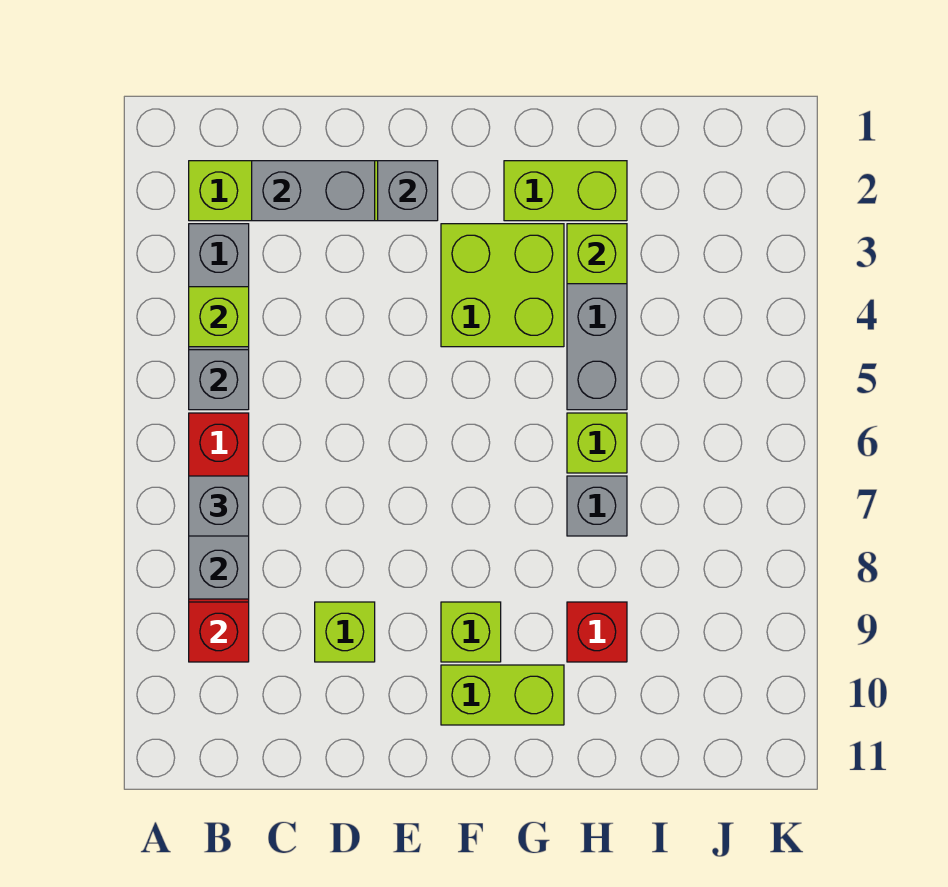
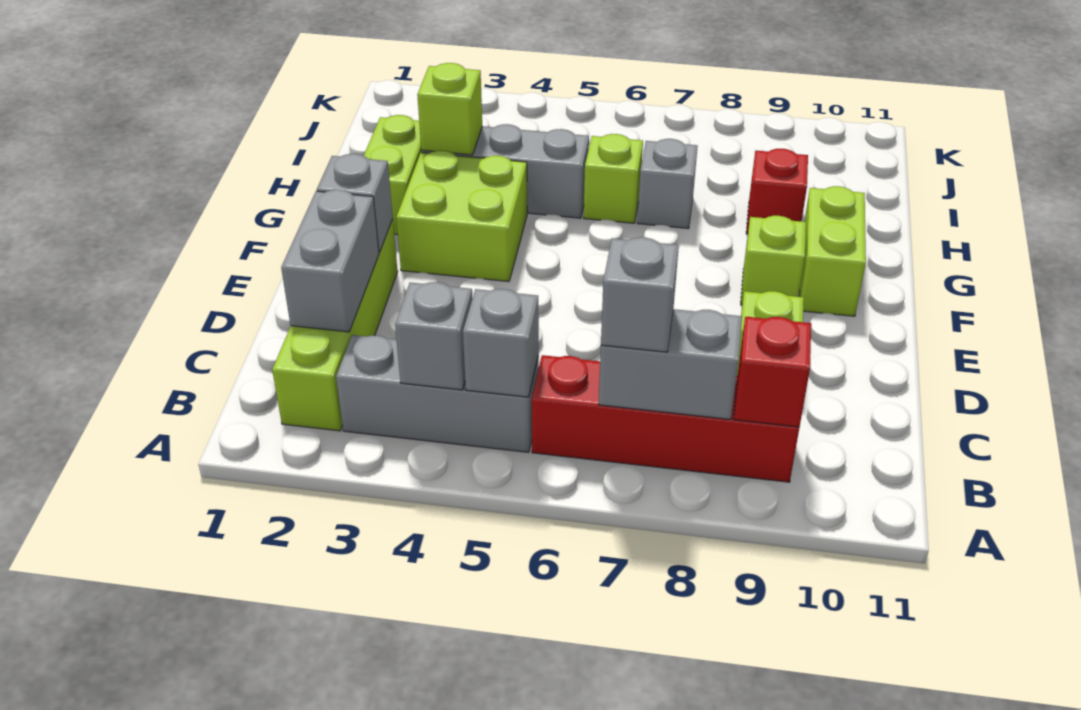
lime 1x1 brick [189,287,249,347] -> grey 1x1 brick [395,282,472,390]

